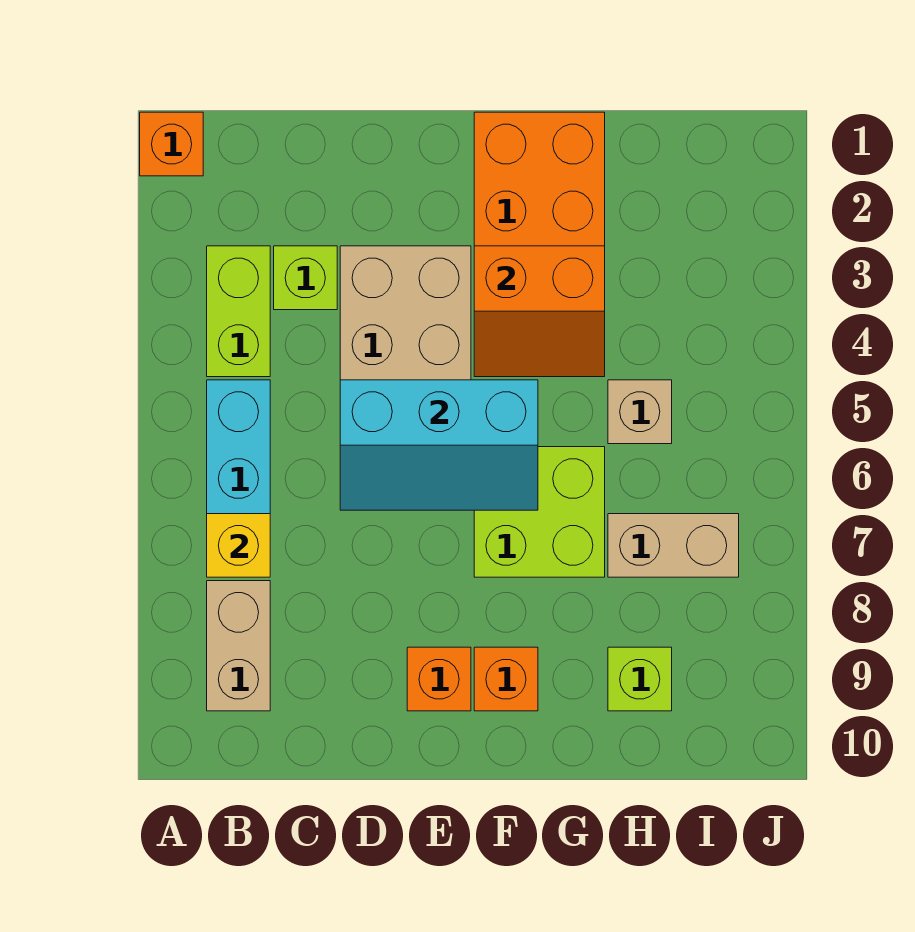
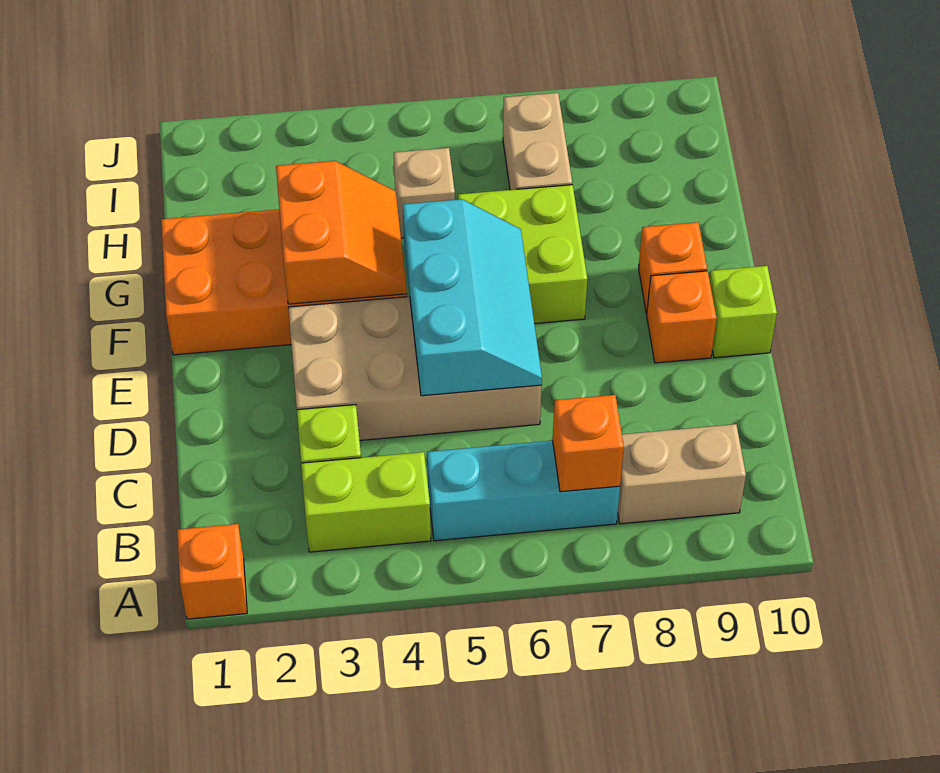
yellow 1x1 brick [207,514,270,577] -> orange 1x1 brick [553,395,624,492]
lime 1x1 brick [608,647,672,711] -> lime 1x1 brick moved to [709,266,777,358]

